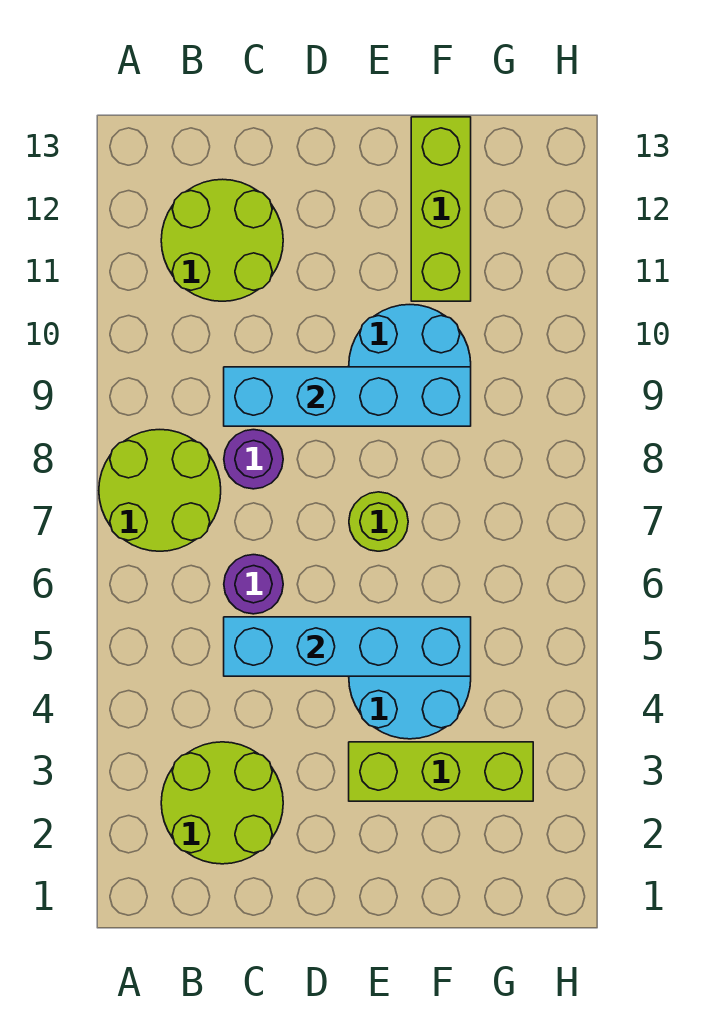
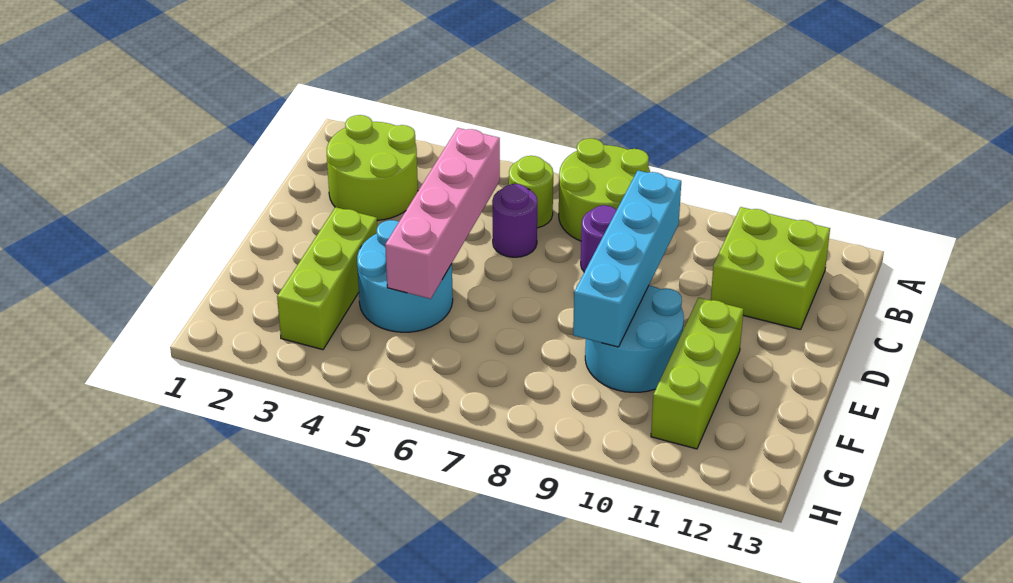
lime 2x2 round brick [161,179,283,301] -> lime 2x2 brick [711,207,830,330]
cyan 1x4 brick [224,617,471,676] -> pink 1x4 brick [385,128,500,299]
lime 1x1 round brick [349,492,408,551] -> lime 1x1 round brick moved to [509,156,553,228]
lime 1x3 brick [411,117,471,301] -> lime 1x3 brick turned to [651,298,744,449]

